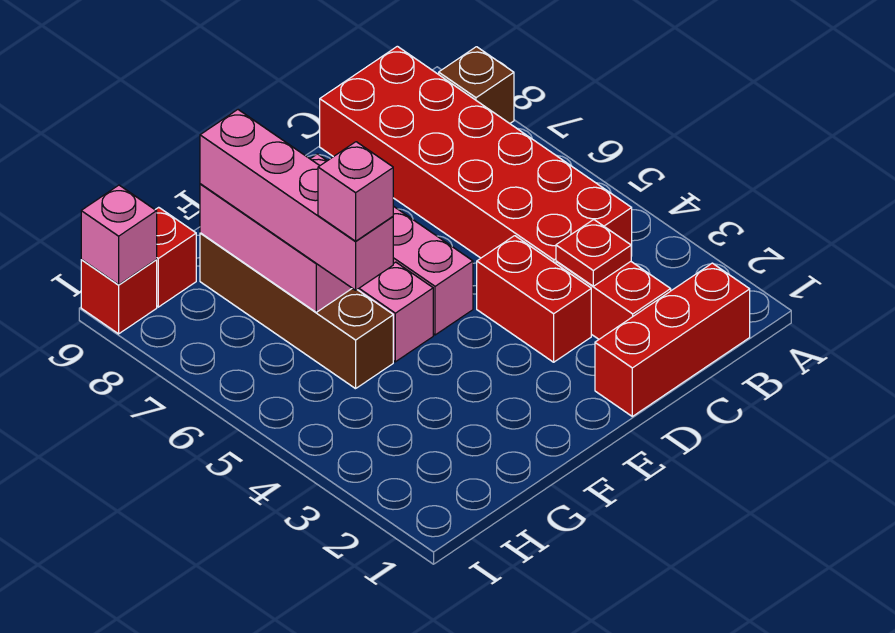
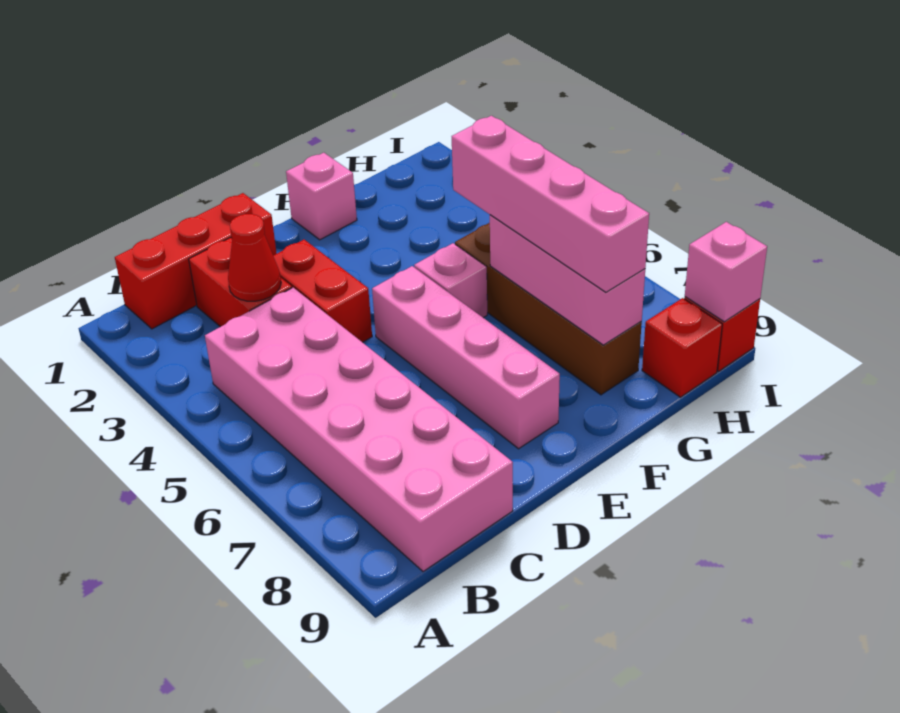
brown 1x1 brick [439,47,514,123] -> none
red 2x6 brick [320,46,632,264] -> pink 2x6 brick [205,288,513,572]
red 1x1 plate [556,220,631,286] -> red 1x1 cone [228,214,281,301]
pink 1x1 brick [318,142,393,241] -> pink 1x1 brick moved to [286,153,357,240]

